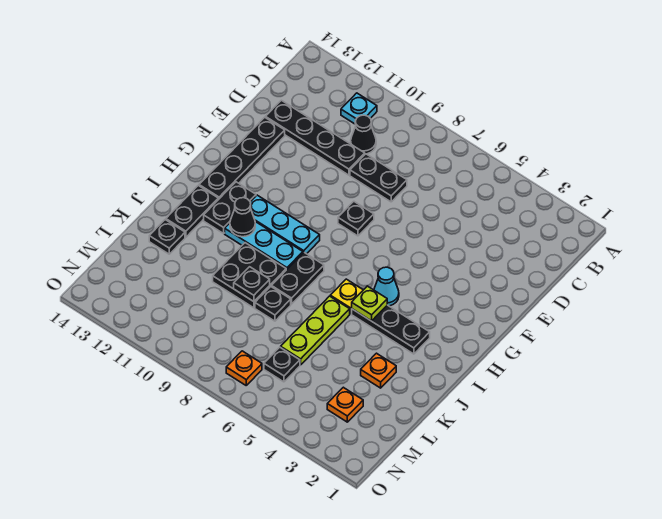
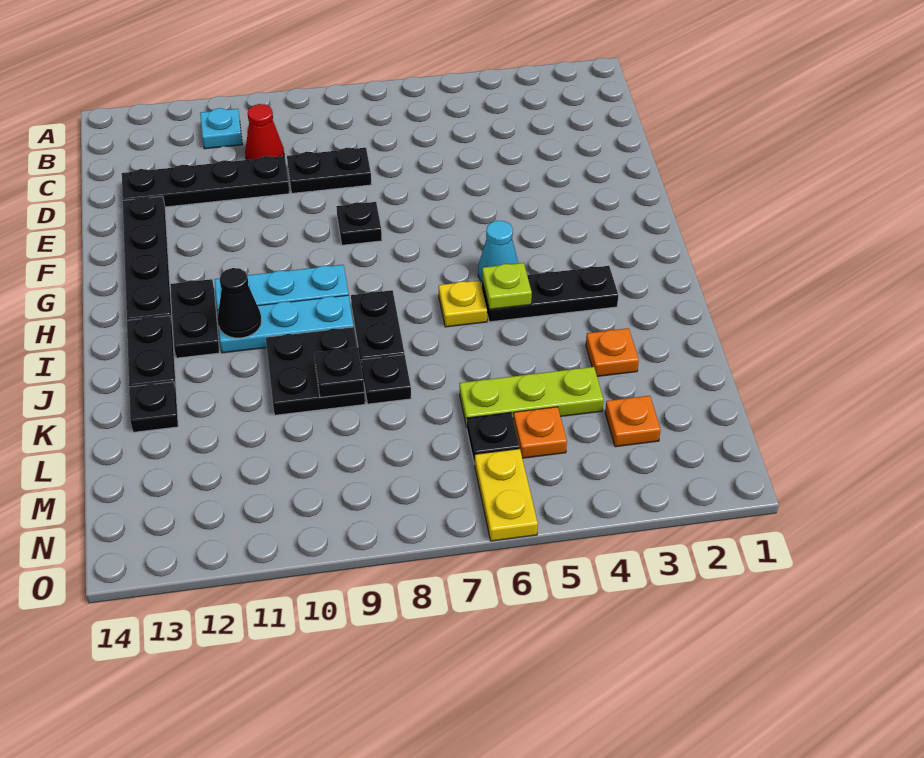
black 1x1 cone [351,115,376,154] -> red 1x1 cone [245,104,284,160]
lime 1x3 plate [281,296,350,365] -> lime 1x3 plate turned to [459,367,604,427]
none -> yellow 1x2 plate [475,449,538,541]
orange 1x1 plate [226,351,262,385] -> orange 1x1 plate moved to [513,407,567,458]

